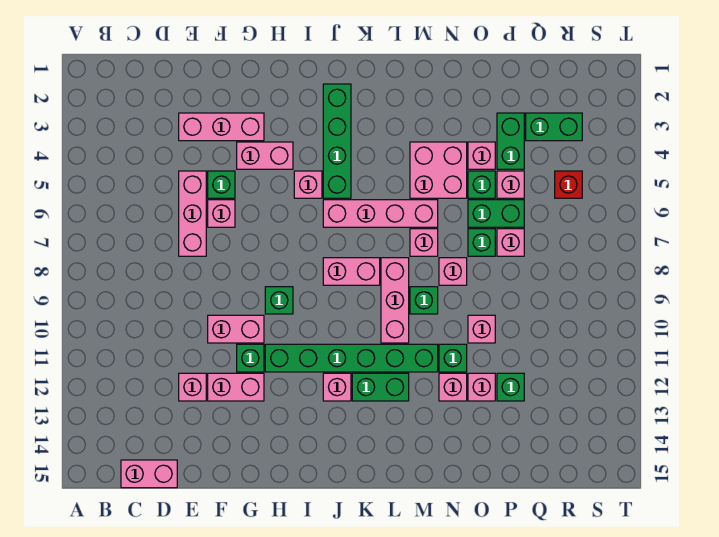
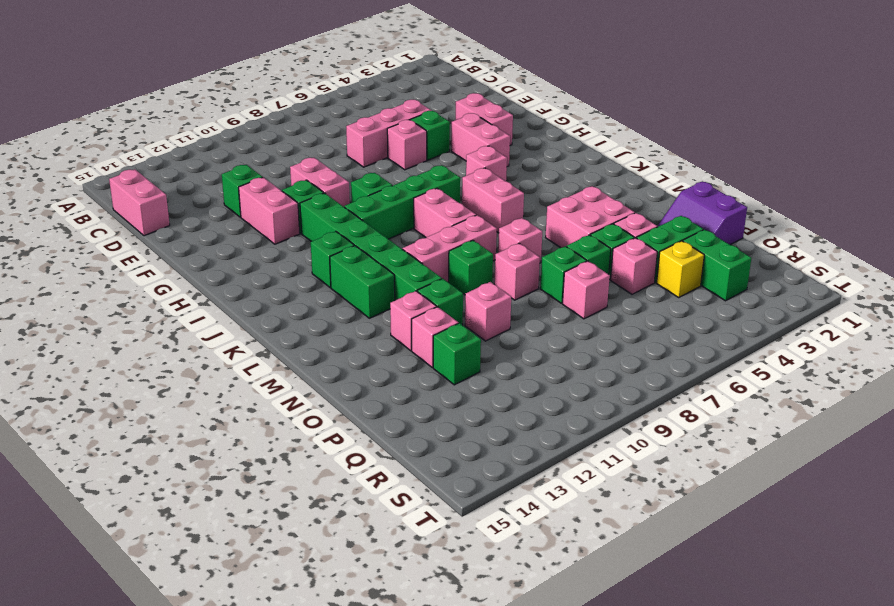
pink 1x3 brick [179,113,264,141] -> pink 1x2 brick [456,93,513,145]
pink 1x1 brick [179,373,206,401] -> green 1x1 brick [222,165,263,217]
green 1x4 brick [323,84,351,198] -> green 1x4 brick moved to [344,165,460,239]
pink 1x4 brick [323,200,438,227] -> pink 1x2 brick [462,168,524,233]
pink 1x1 brick [323,373,351,401] -> green 1x1 brick [311,231,354,288]
none -> purple 2x2 slope [657,181,747,245]
green 1x2 brick [468,200,524,227] -> green 1x1 brick [566,235,611,274]
none -> yellow 1x1 brick [657,241,704,297]
red 1x1 brick [555,171,582,198] -> none

